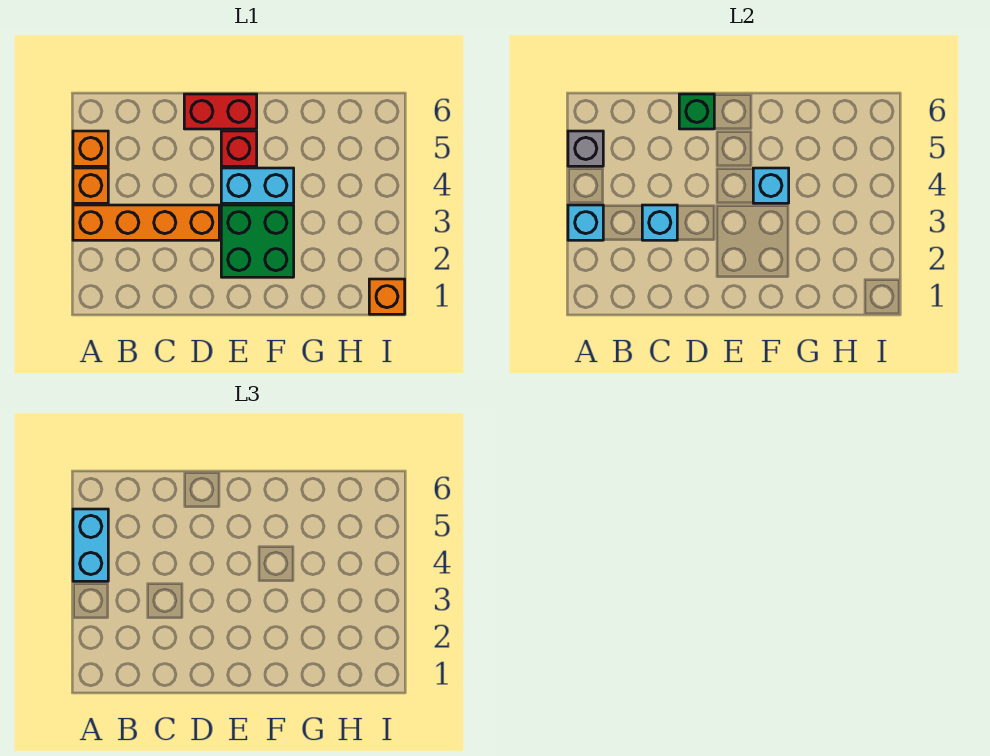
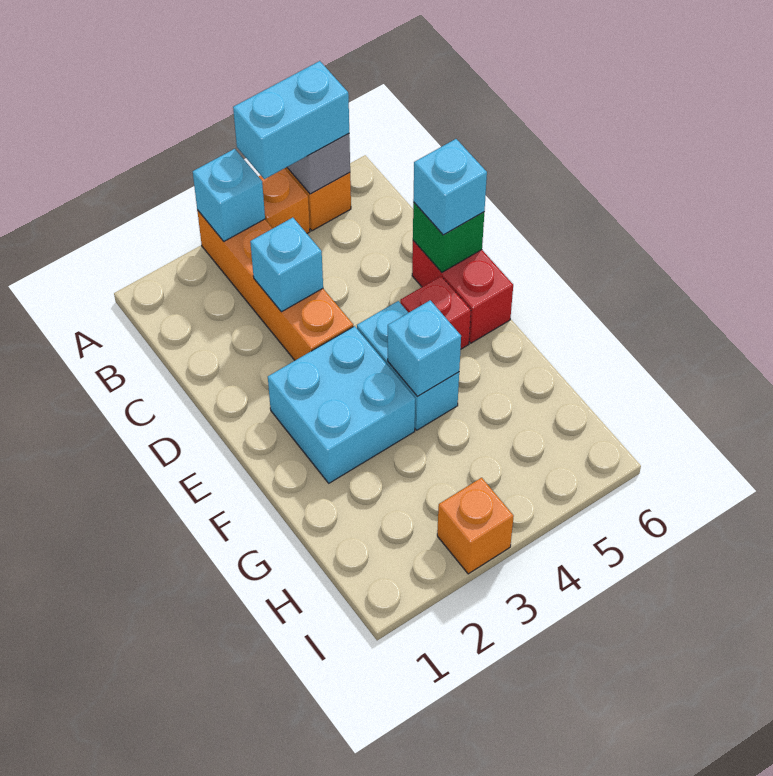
none -> cyan 1x1 brick [413,139,487,235]
green 2x2 brick [221,205,294,277] -> cyan 2x2 brick [268,326,415,483]
orange 1x1 brick [369,279,405,314] -> orange 1x1 brick moved to [437,478,514,574]

